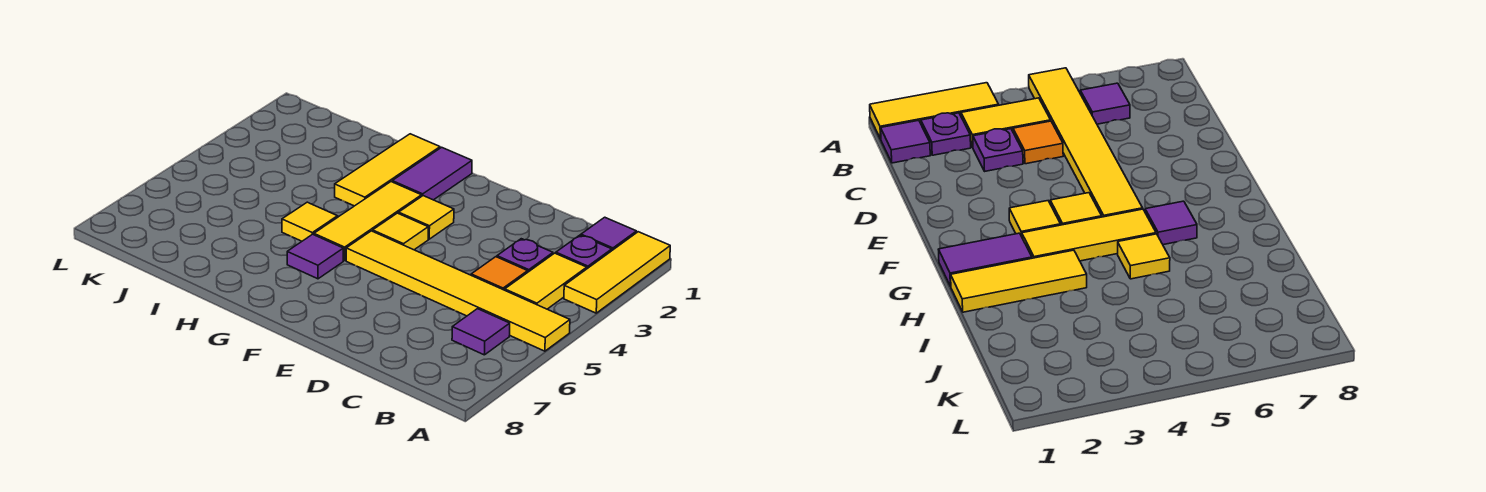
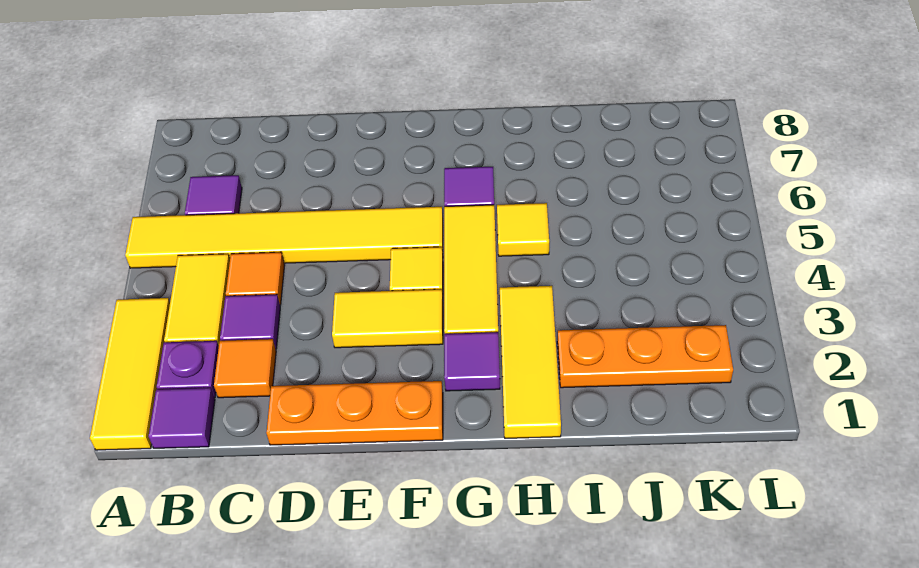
none -> orange 1x1 tile [214,339,276,398]
purple 1x1 plate [497,239,553,272] -> purple 1x1 tile [220,294,280,349]
none -> orange 1x3 plate [266,381,443,445]
yellow 1x1 tile [399,196,454,239] -> yellow 1x2 tile [332,289,443,348]
purple 1x2 tile [392,147,472,200] -> purple 1x1 tile [444,332,500,391]
none -> orange 1x3 plate [557,325,733,388]

